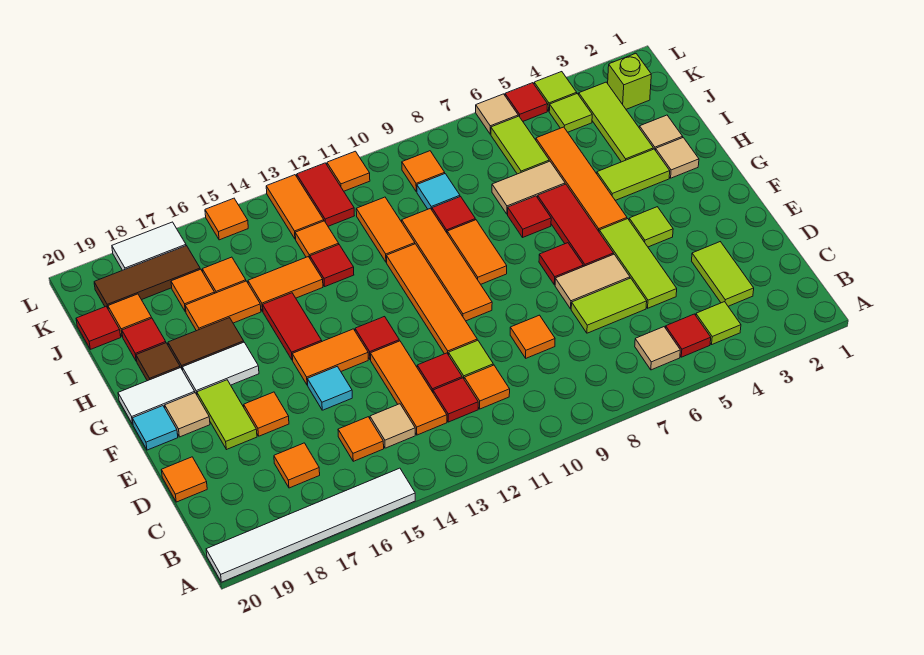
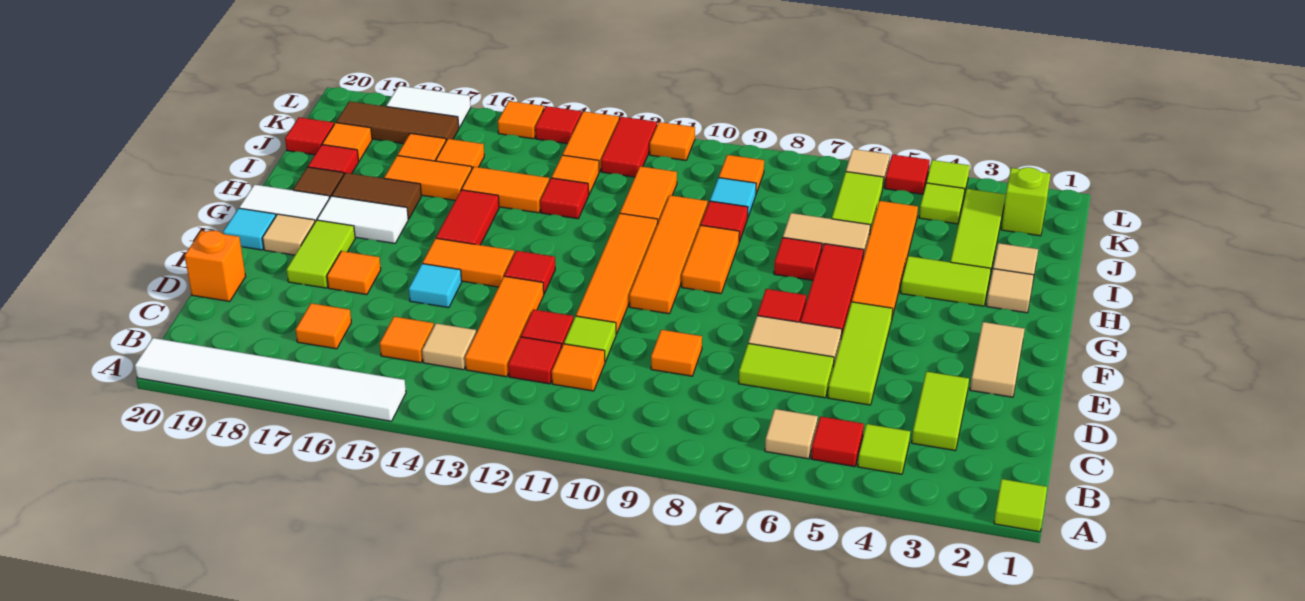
orange 1x1 tile [161,457,207,502] -> orange 1x1 brick [185,231,246,301]
none -> tan 1x2 tile [970,322,1025,397]
lime 1x1 tile [629,207,673,247] -> lime 1x1 tile moved to [994,479,1047,532]
none -> red 1x1 tile [535,106,581,144]

